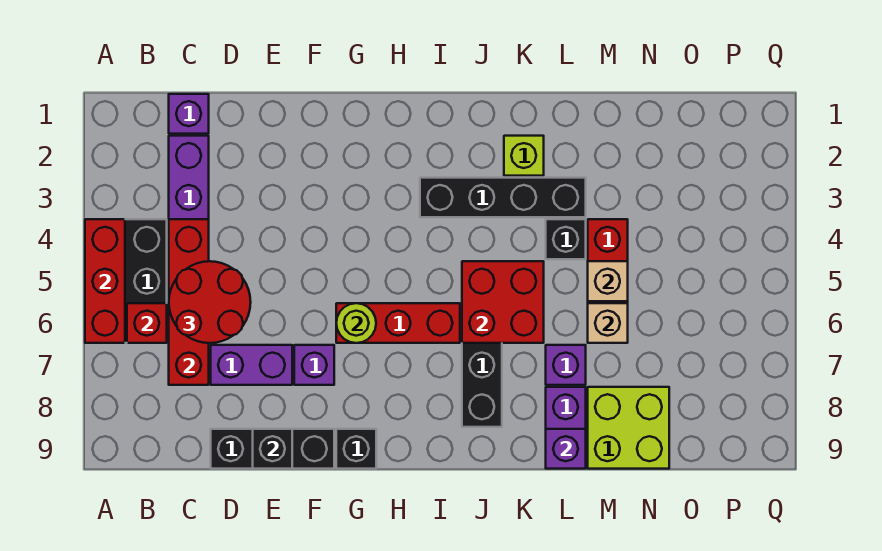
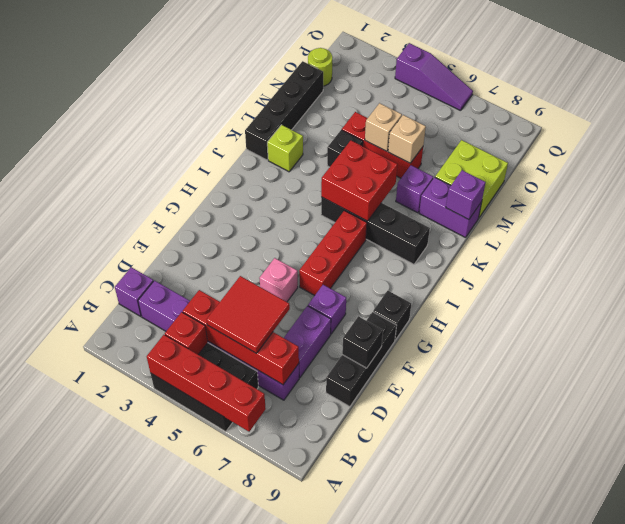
red 1x3 brick [85,219,125,343] -> red 1x4 brick [147,335,266,432]
red 1x1 brick [127,303,167,343] -> red 1x1 brick moved to [165,312,208,355]
red 2x2 round brick [169,261,251,343] -> red 2x2 tile [207,276,290,353]
none -> pink 1x1 brick [260,258,298,302]
lime 1x1 round brick [336,303,376,343] -> lime 1x1 round brick moved to [308,48,332,86]
black 1x4 brick [420,178,586,217] -> black 1x4 brick moved to [245,61,323,160]
none -> purple 1x3 slope [395,43,473,111]

